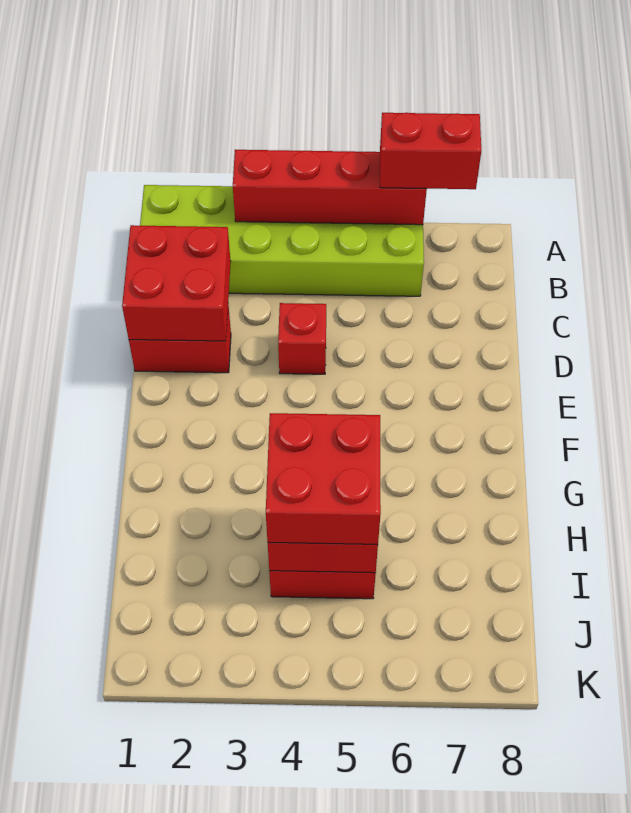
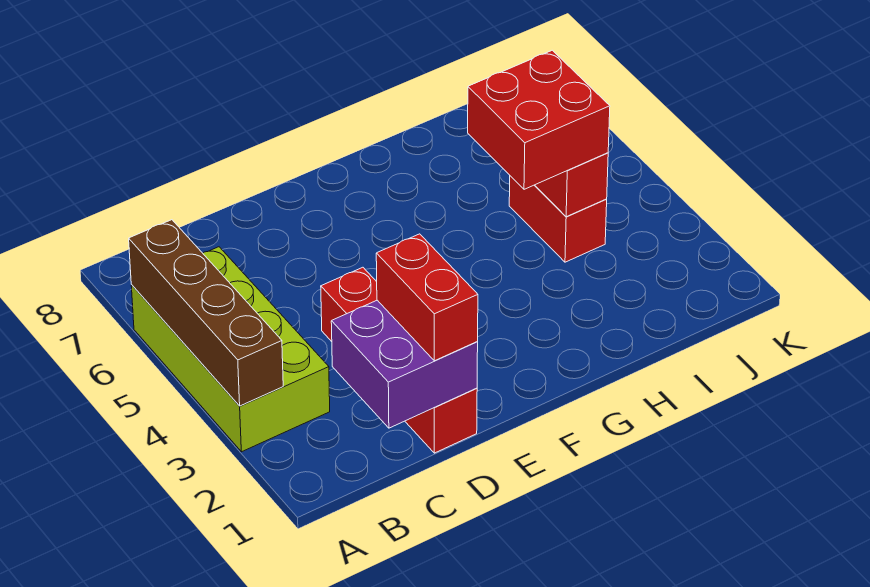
lime 2x6 brick [140,185,424,296] -> lime 2x4 brick [131,247,330,452]
red 1x4 brick [233,150,427,225] -> brown 1x4 brick [129,220,283,406]
red 1x2 brick [380,113,481,189] -> red 1x2 brick moved to [376,234,478,361]
red 2x2 brick [122,225,231,341] -> purple 2x2 brick [331,300,478,428]

